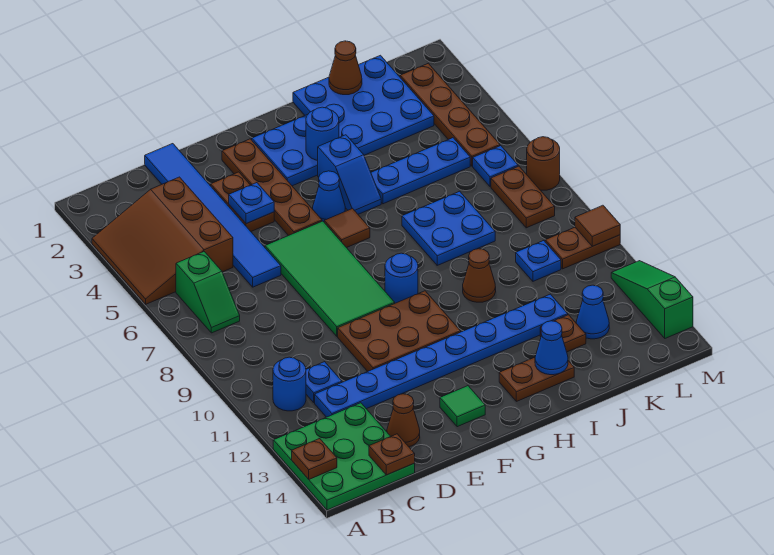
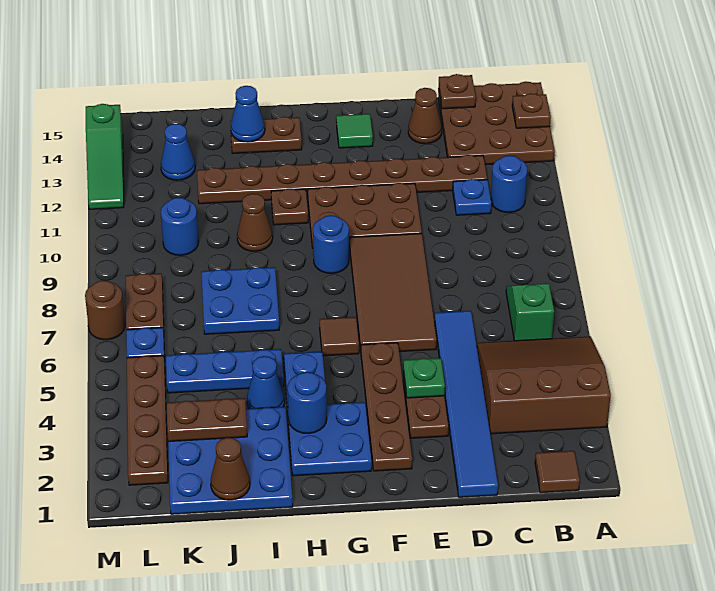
brown 3x3 slope [92,177,233,304] -> brown 3x3 slope turned to [477,336,611,434]
green 3x3 plate [273,403,415,510] -> brown 3x3 plate [438,82,555,165]
blue 1x8 plate [315,294,568,417] -> brown 1x8 plate [197,155,487,204]
blue 1x1 plate [229,183,274,224] -> green 1x1 plate [403,358,445,398]
green 2x4 tile [265,221,395,336] -> brown 2x4 tile [350,233,437,352]
blue 1x1 cone [313,171,345,222] -> blue 1x1 cone moved to [247,356,285,409]
brown 1x1 plate [540,315,586,352] -> brown 1x1 plate moved to [271,189,308,225]
blue 1x1 plate [516,241,561,281] -> blue 1x1 round brick [161,198,199,255]
brown 1x2 plate [545,227,620,269] -> brown 1x2 plate moved to [167,398,247,442]
brown 1x1 tile [575,205,620,246] -> brown 1x1 tile moved to [535,451,580,493]

